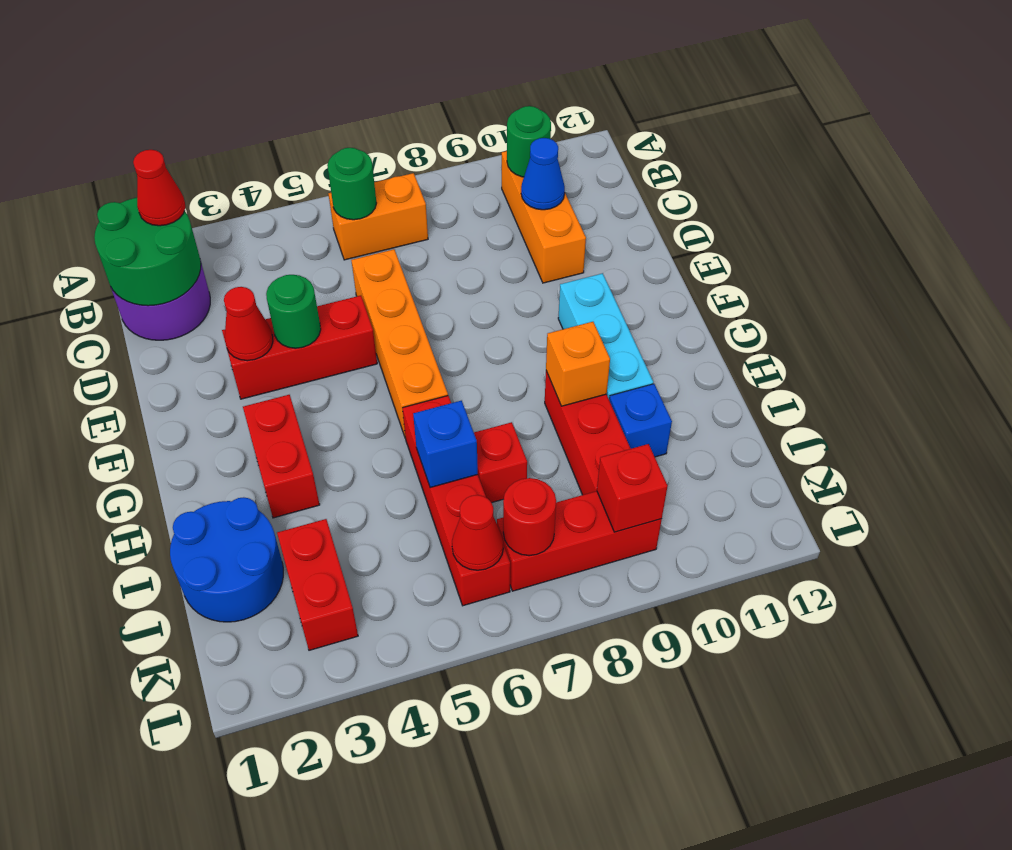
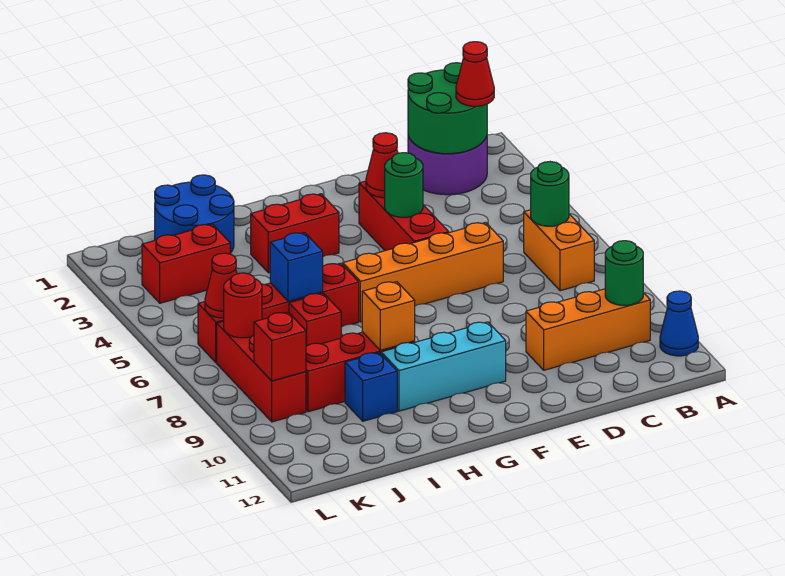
blue 1x1 cone [521,138,565,210] -> blue 1x1 cone moved to [660,291,698,356]

